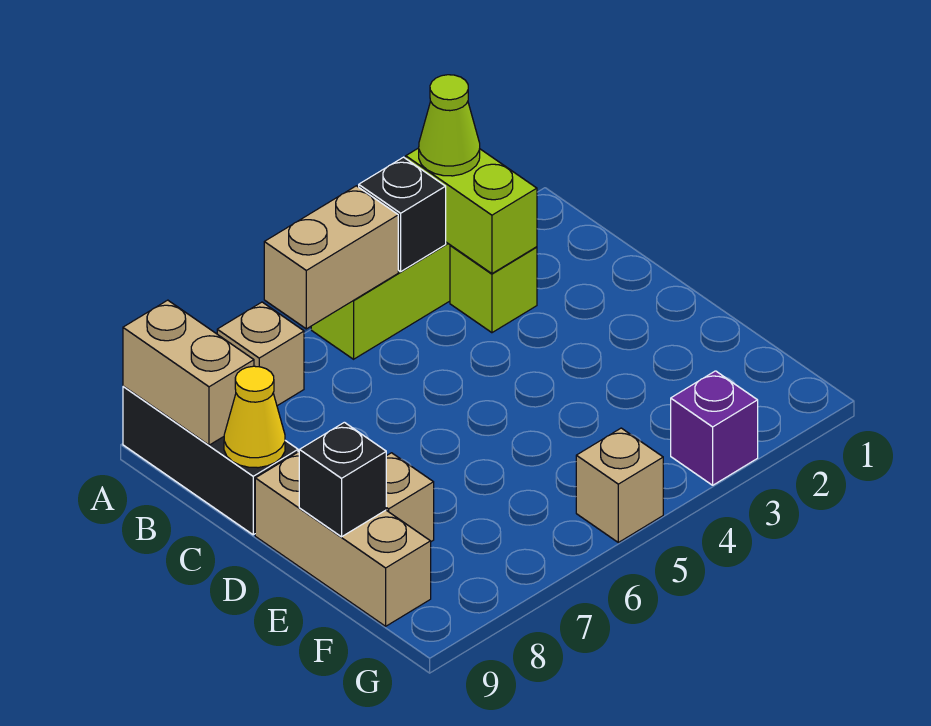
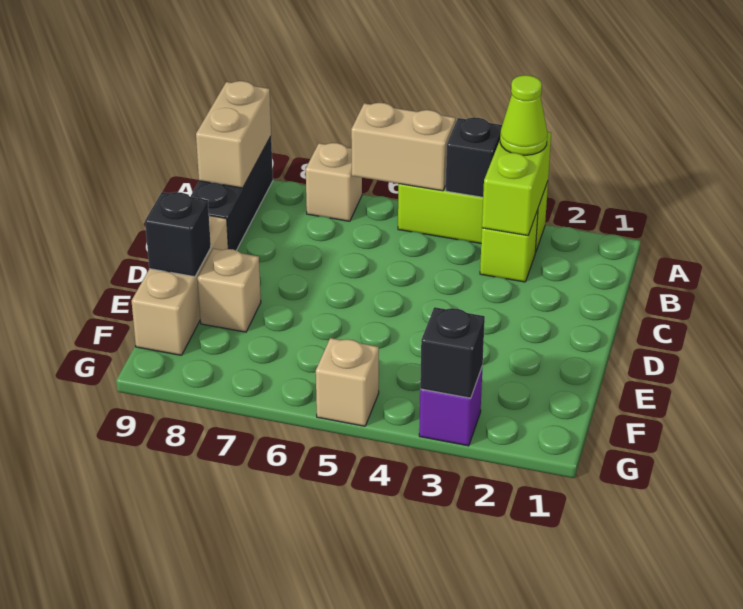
yellow 1x1 cone [224,366,285,468] -> none
none -> black 1x1 brick [420,307,485,398]

